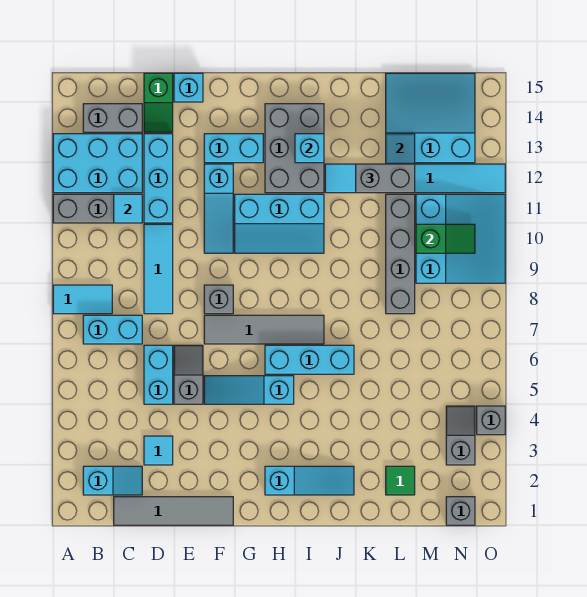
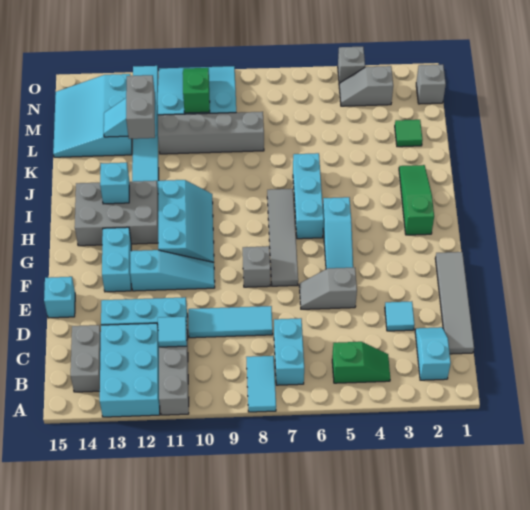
cyan 1x2 brick [144,345,173,404] -> none
green 1x2 slope [144,73,173,132] -> green 1x2 slope moved to [332,342,390,383]
cyan 1x3 slope [265,466,354,495] -> green 1x3 slope [399,165,434,235]

